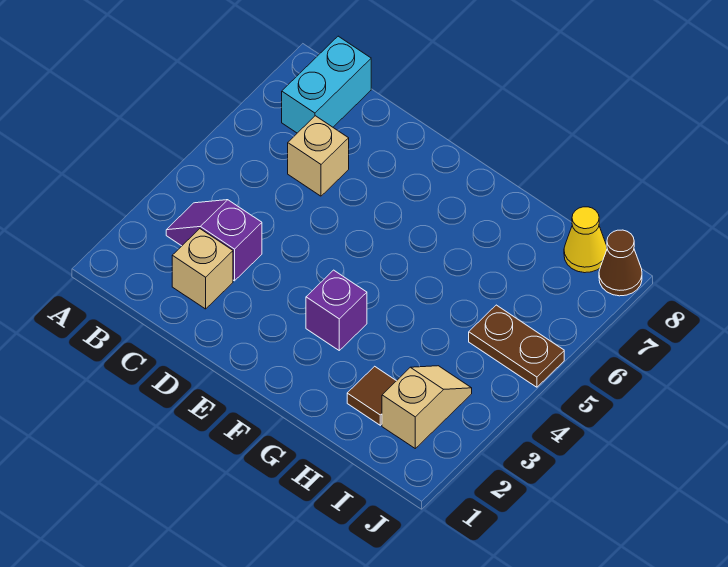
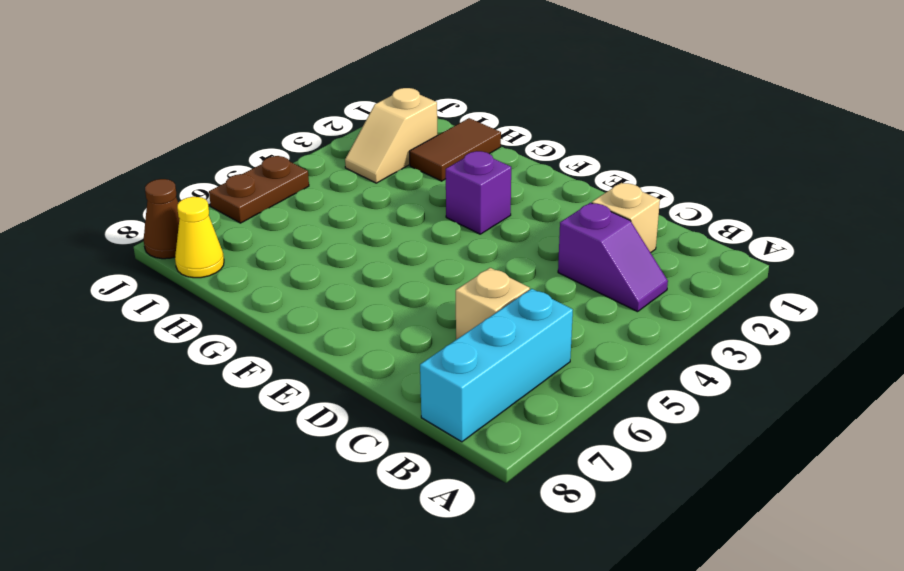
cyan 1x2 brick [282,36,371,133] -> cyan 1x3 brick [420,289,573,442]
brown 1x1 tile [347,366,396,425] -> brown 1x2 tile [409,118,501,181]
brown 1x2 plate [469,305,564,387] -> brown 1x2 plate turned to [209,156,309,223]

